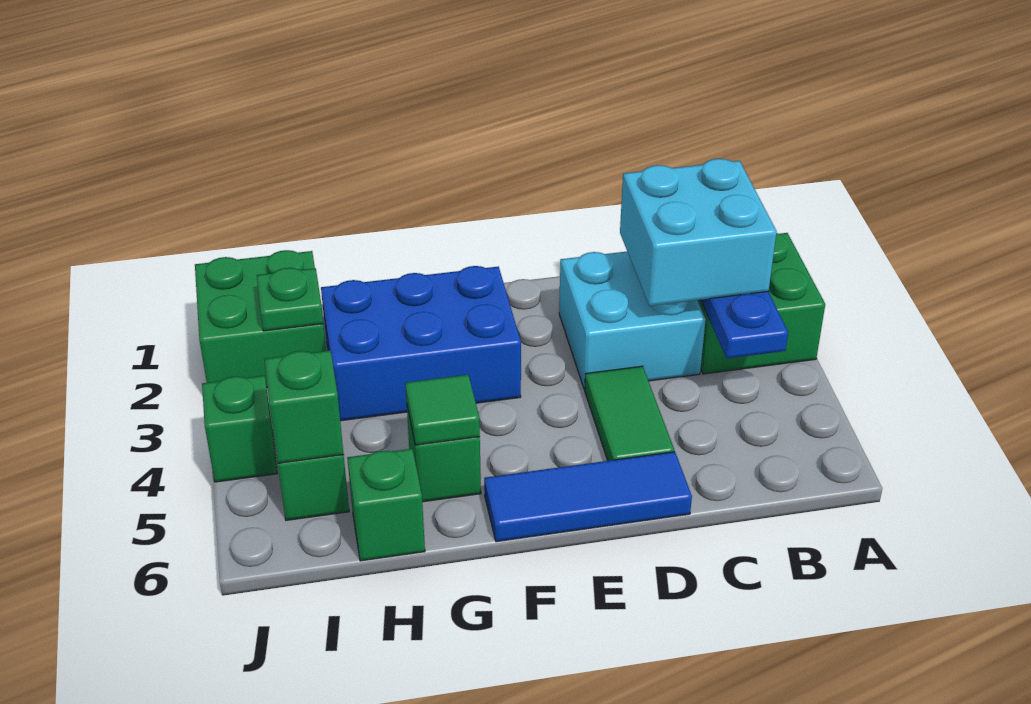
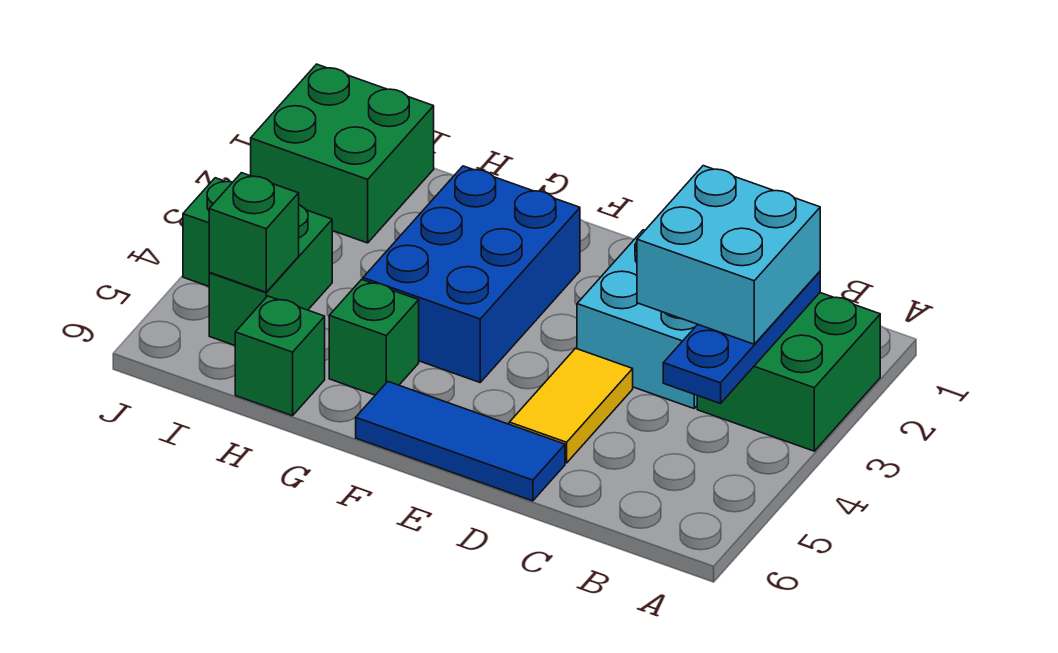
green 1x2 tile [585,366,674,461] -> yellow 1x2 tile [509,348,633,463]
blue 2x3 brick [321,266,521,421] -> blue 2x3 brick turned to [363,166,580,382]
green 1x1 tile [405,375,480,445] -> none
green 1x1 plate [257,268,323,331] -> none

